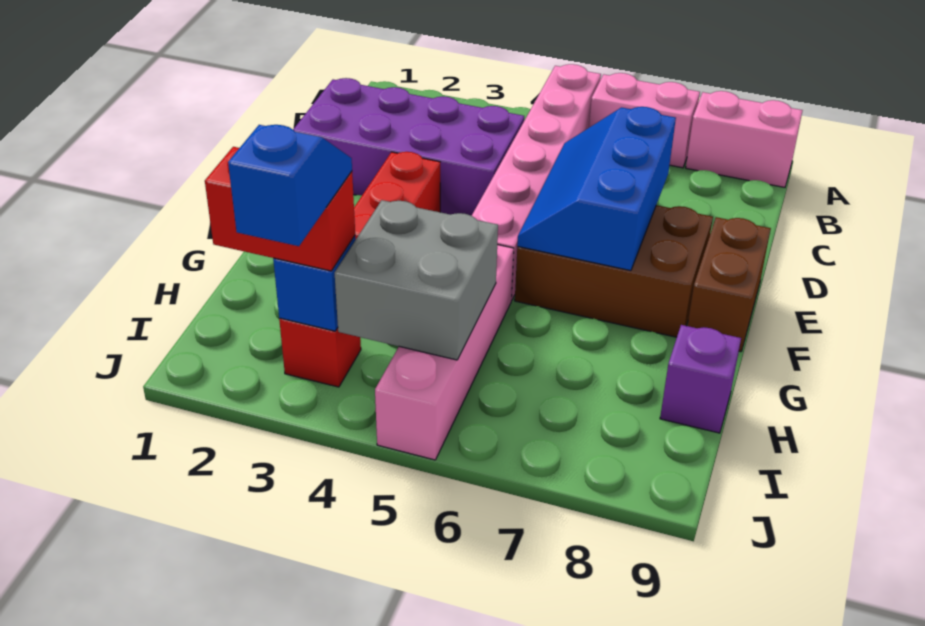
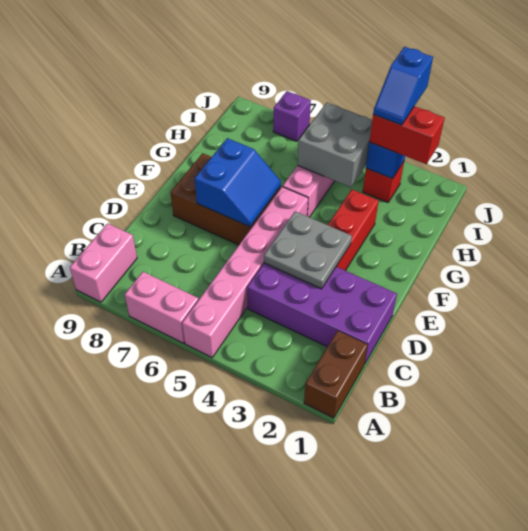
pink 1x2 brick [686,91,803,187] -> pink 1x2 brick turned to [70,223,137,302]
none -> grey 2x2 plate [264,211,352,289]
blue 2x3 slope [517,107,676,271] -> blue 2x2 slope [195,138,281,227]
brown 1x2 brick [687,217,771,352] -> brown 1x2 brick moved to [304,331,368,418]
purple 1x1 brick [660,325,741,433] -> purple 1x1 brick moved to [273,91,311,141]

